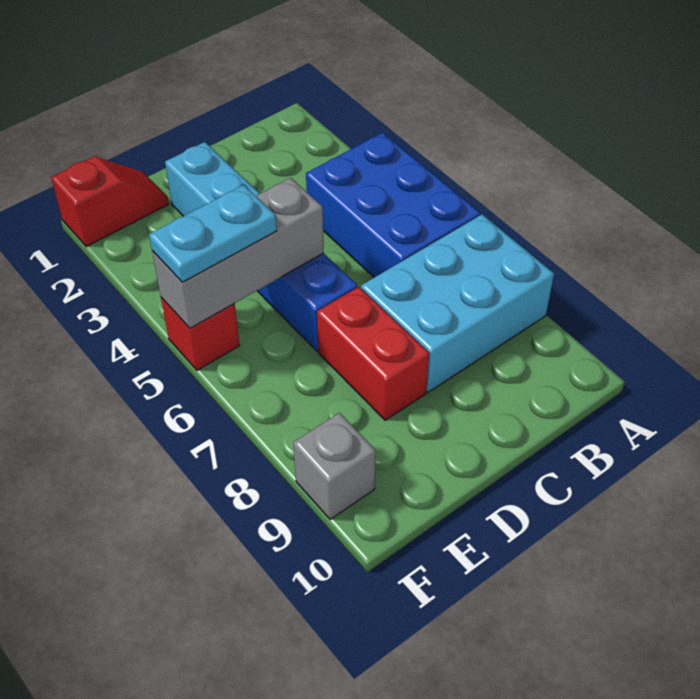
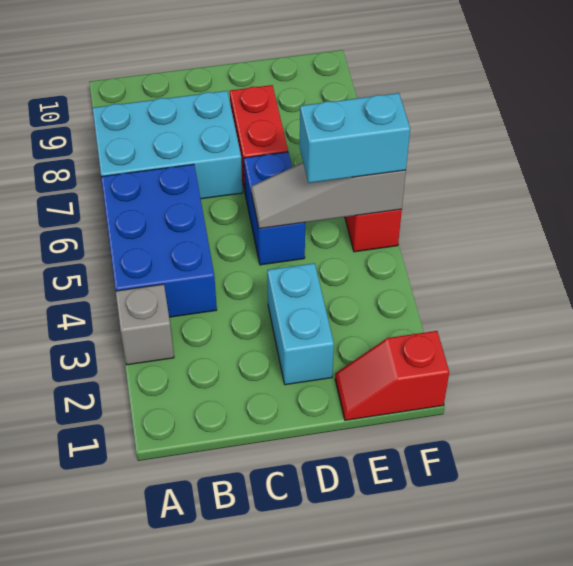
grey 1x3 brick [152,178,324,328] -> grey 1x3 slope [251,162,406,229]
cyan 1x2 plate [149,185,277,282] -> cyan 1x2 brick [300,93,410,183]
grey 1x1 brick [293,413,376,519] -> grey 1x1 brick moved to [116,284,174,365]

